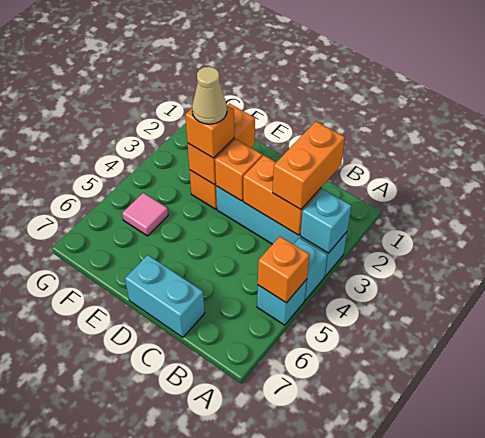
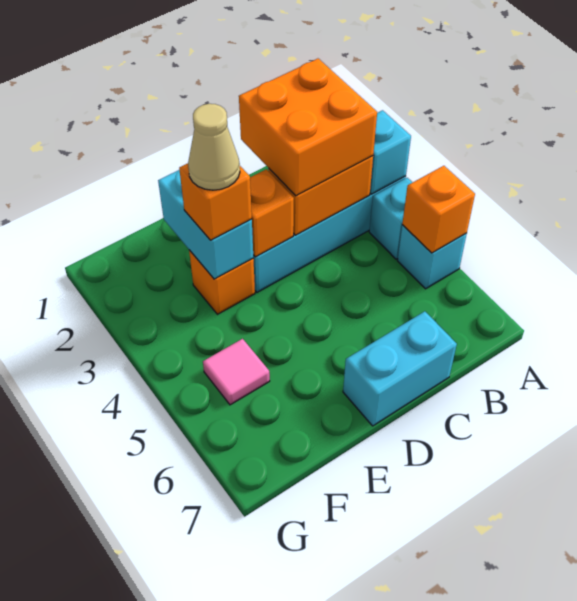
orange 1x2 brick [273,121,345,209] -> orange 2x2 brick [239,59,377,196]
orange 1x2 brick [188,103,255,185] -> cyan 1x2 brick [158,170,253,279]

